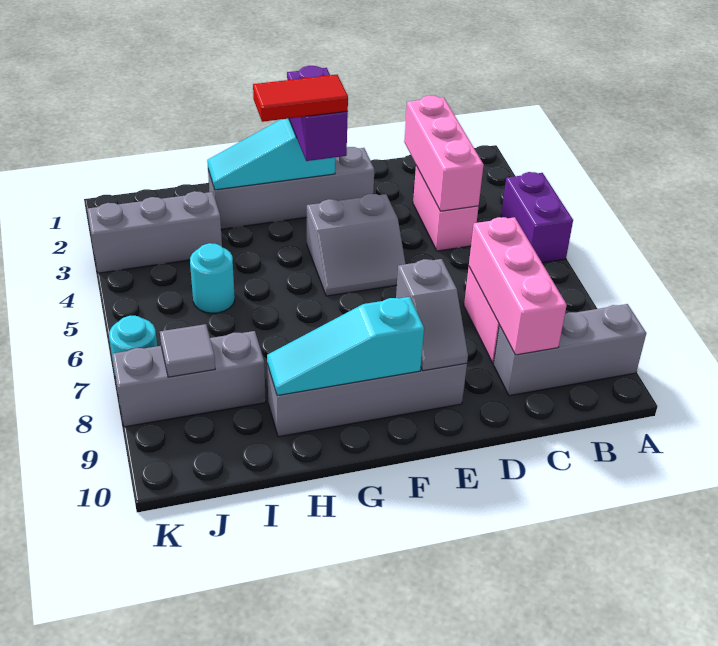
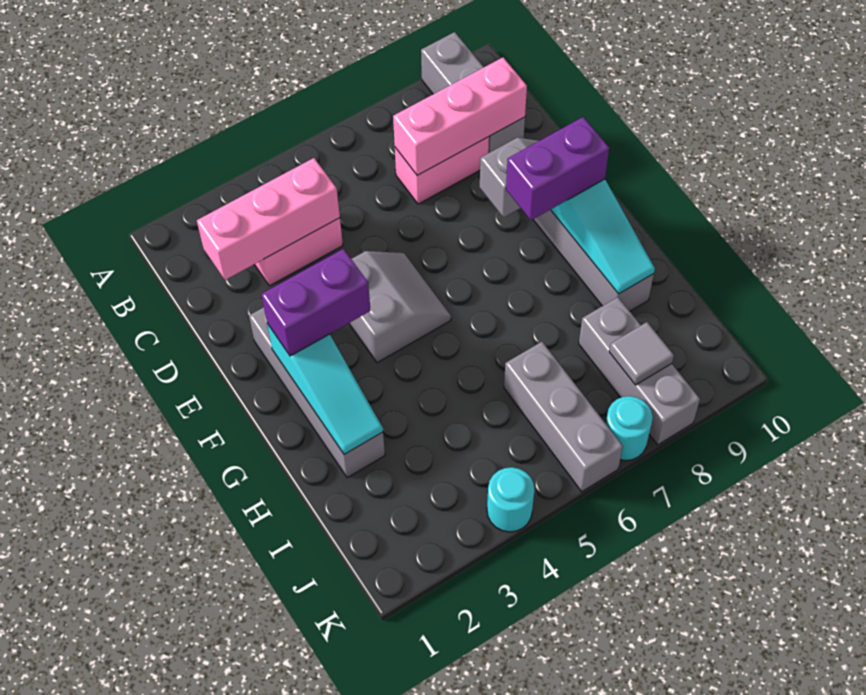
purple 1x2 brick [501,172,573,263] -> purple 1x2 brick moved to [506,117,609,220]
red 1x2 tile [253,75,348,122] -> none
grey 1x3 brick [87,191,222,273] -> grey 1x3 brick moved to [504,342,623,492]
cyan 1x1 round brick [190,243,235,313] -> cyan 1x1 round brick moved to [487,467,534,532]

